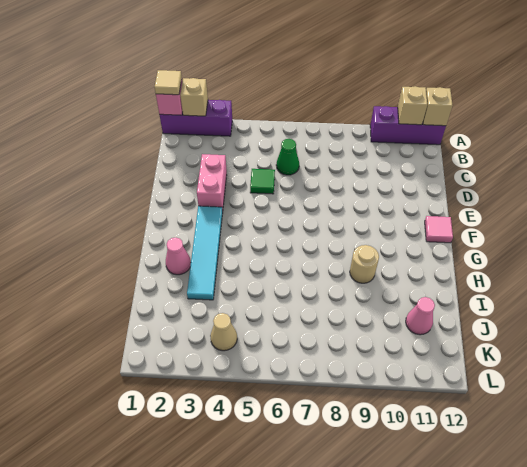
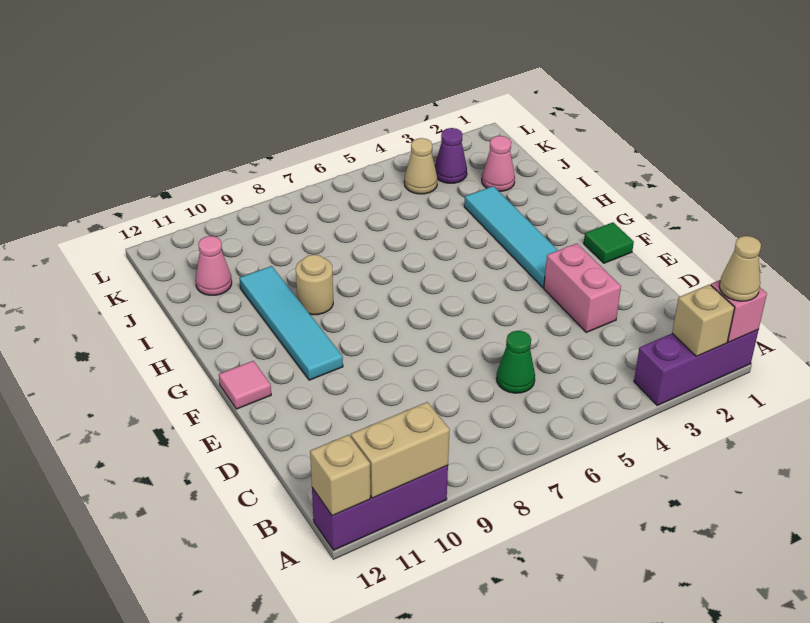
tan 1x1 tile [155,70,182,95] -> tan 1x1 cone [719,236,761,301]
tan 1x1 brick [398,86,427,125] -> tan 1x2 brick [351,402,450,498]
green 1x1 tile [250,169,275,194] -> green 1x1 tile moved to [584,222,634,263]
none -> cyan 1x4 tile [239,266,343,380]
pink 1x1 cone [166,237,191,275] -> pink 1x1 cone moved to [482,136,515,191]
none -> purple 1x1 cone [435,128,467,183]

